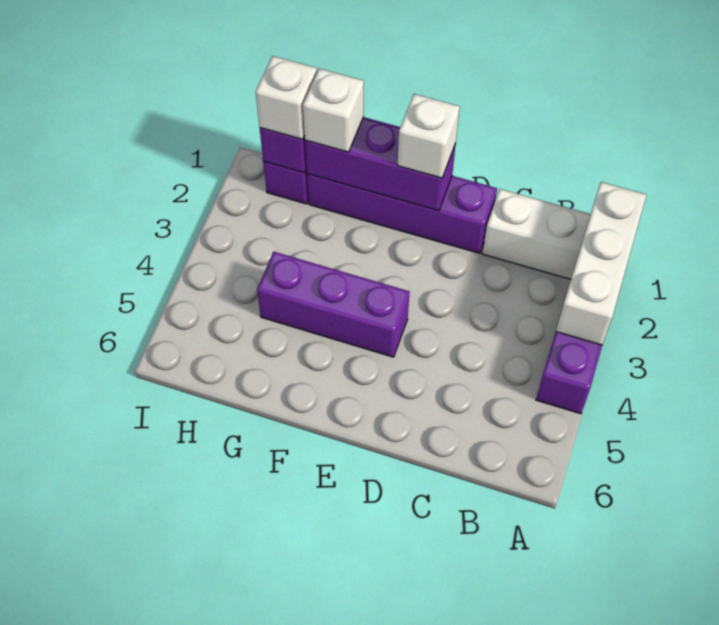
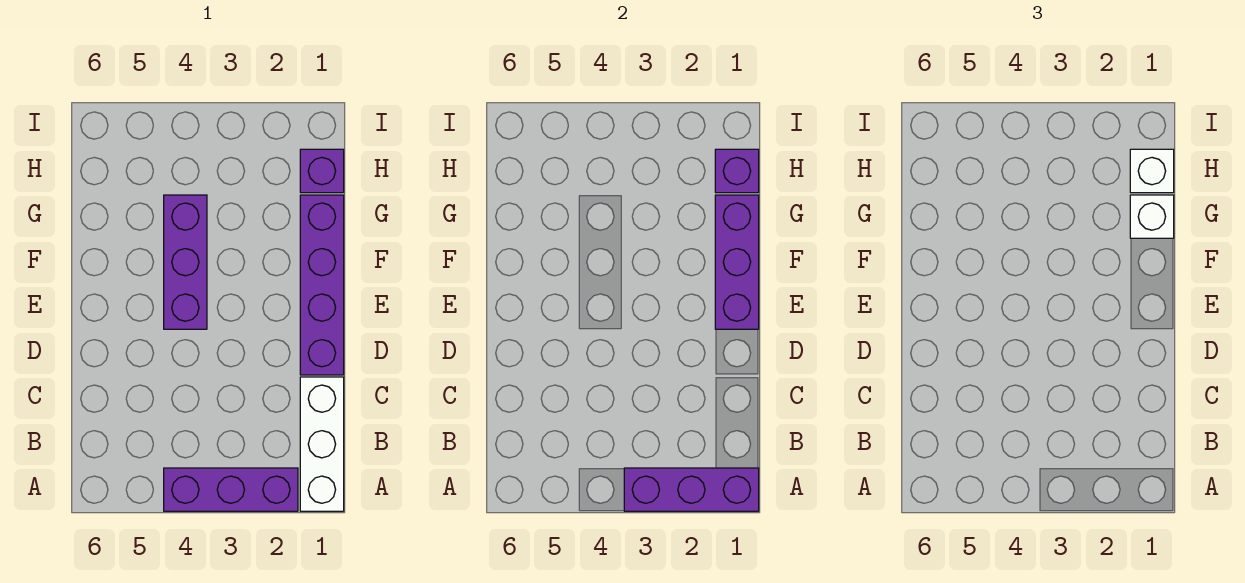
white 1x3 brick [556,182,646,345] -> purple 1x3 brick [624,468,759,511]
white 1x1 brick [398,94,460,178] -> none

